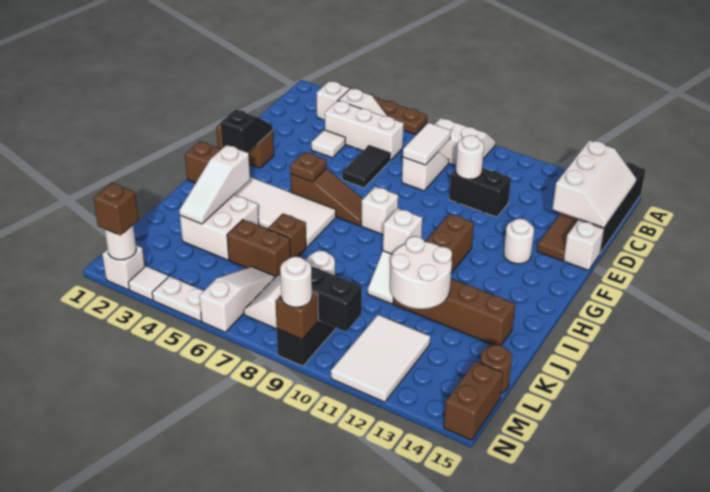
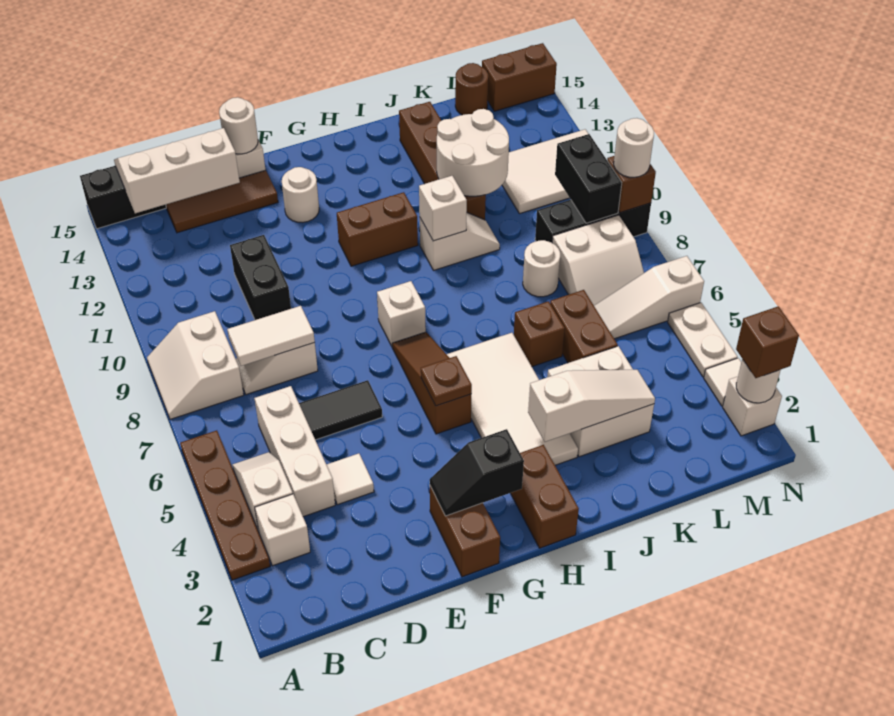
white 1x1 round brick [456,135,484,179] -> white 1x1 round brick moved to [219,97,258,154]

